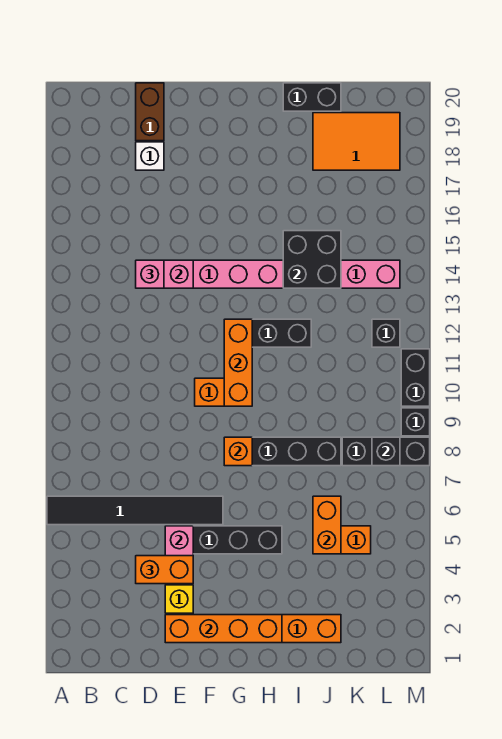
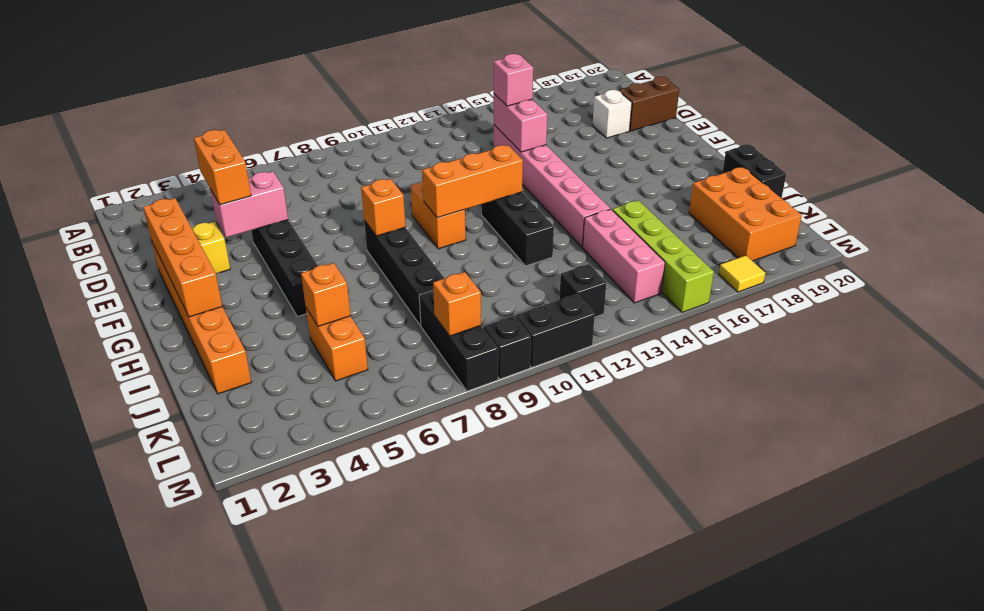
black 1x6 tile [47,496,223,525] -> none
black 2x2 brick [283,231,341,288] -> none
orange 1x2 brick [313,496,341,554] -> orange 1x1 brick [301,263,351,326]
none -> lime 1x4 brick [612,200,714,312]
orange 2x3 tile [313,113,400,170] -> orange 2x3 brick [689,167,802,261]
black 1x1 brick [372,437,400,466] -> orange 1x1 brick [433,272,481,336]
none -> yellow 1x1 tile [719,255,765,292]

